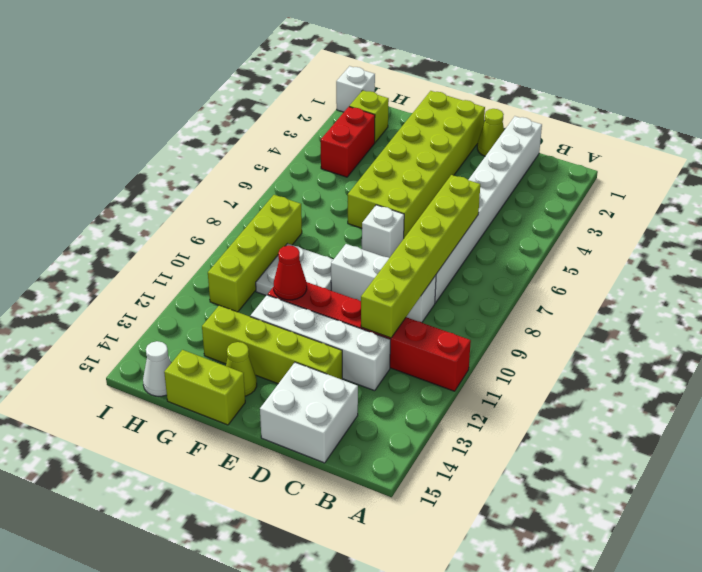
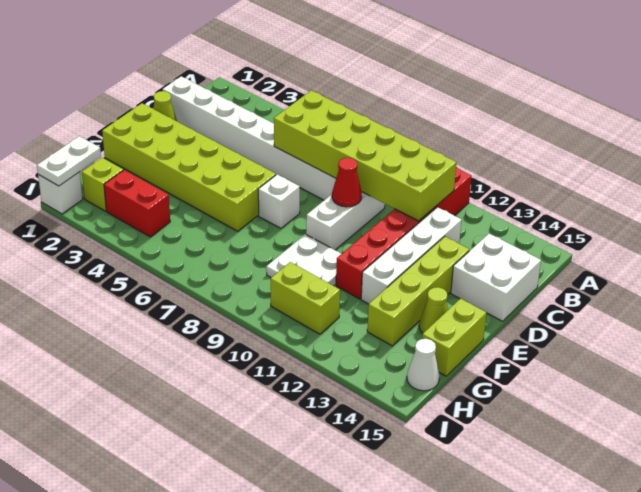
lime 1x6 brick [361,175,480,338] -> lime 2x6 brick [274,91,457,221]
red 1x1 cone [274,245,307,300] -> red 1x1 cone moved to [332,158,362,207]
none -> white 1x2 plate [37,136,101,186]
lime 1x4 brick [208,195,302,312] -> lime 1x2 brick [271,262,340,334]

